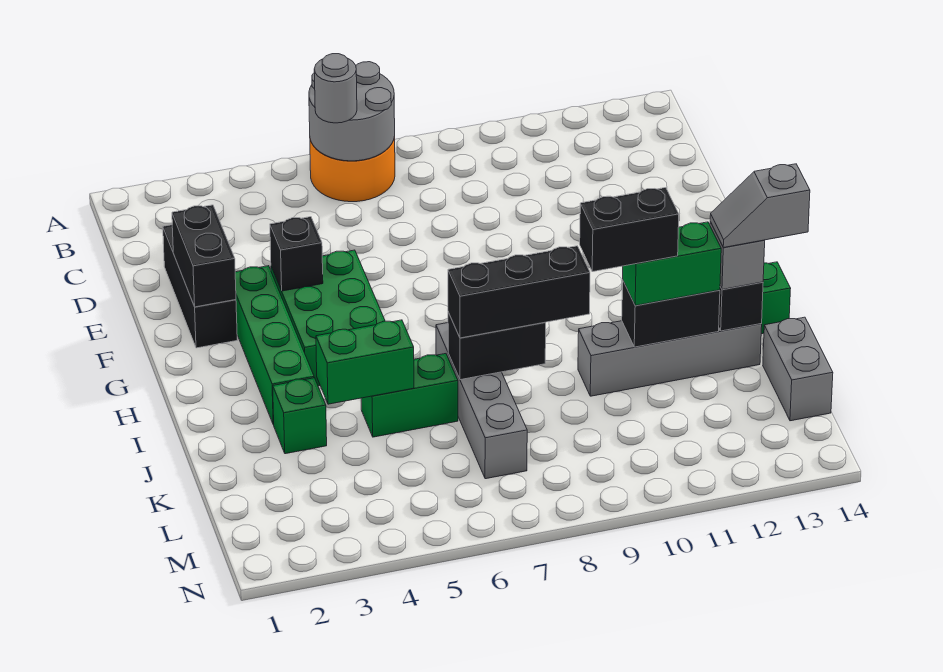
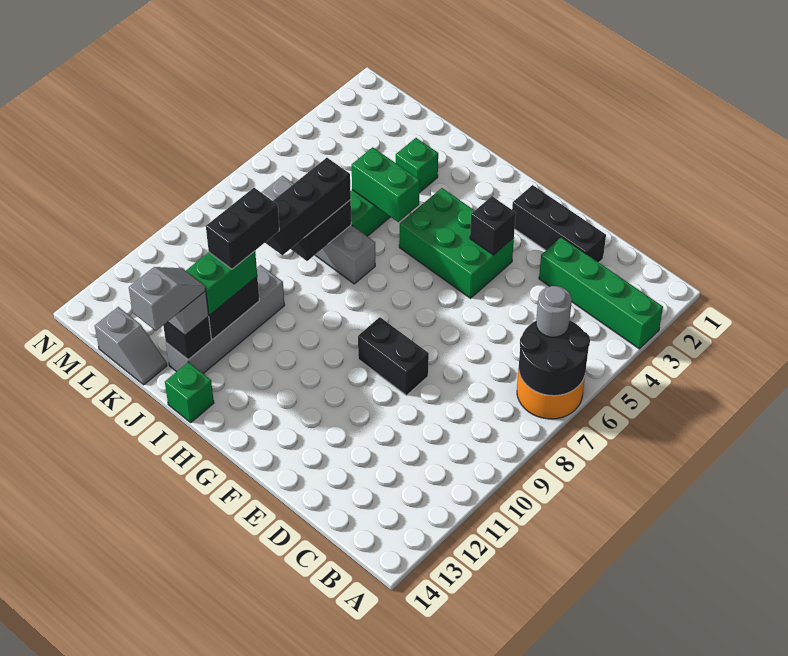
grey 2x2 round brick [309,62,395,161] -> black 2x2 round brick [519,321,590,396]
black 1x2 brick [172,205,236,307] -> black 1x2 brick moved to [358,317,429,395]
green 1x4 brick [235,266,314,425] -> green 1x4 brick moved to [539,237,663,349]
green 1x2 brick [316,320,414,404] -> green 1x2 brick turned to [352,147,420,222]
grey 1x2 brick [763,317,833,421] -> grey 1x2 slope [95,307,167,385]

